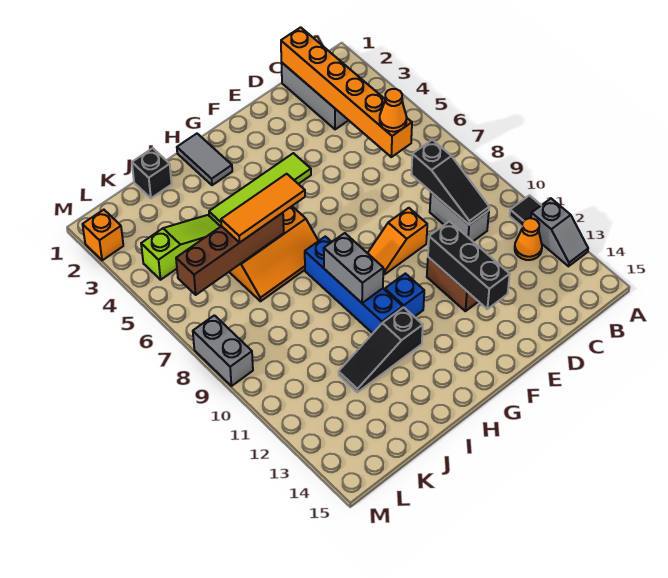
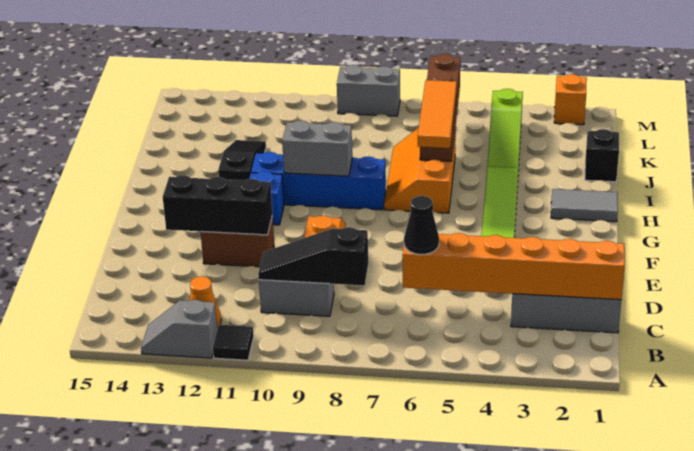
orange 1x1 cone [380,89,407,132] -> black 1x1 cone [404,196,439,255]

